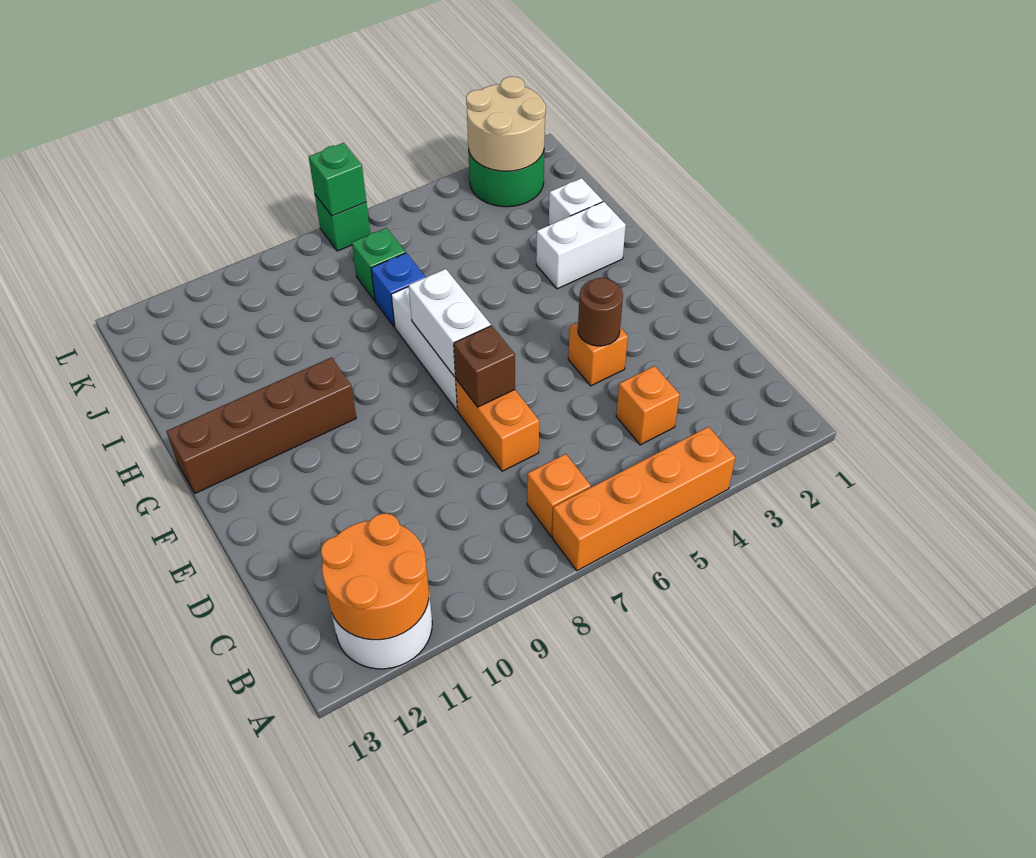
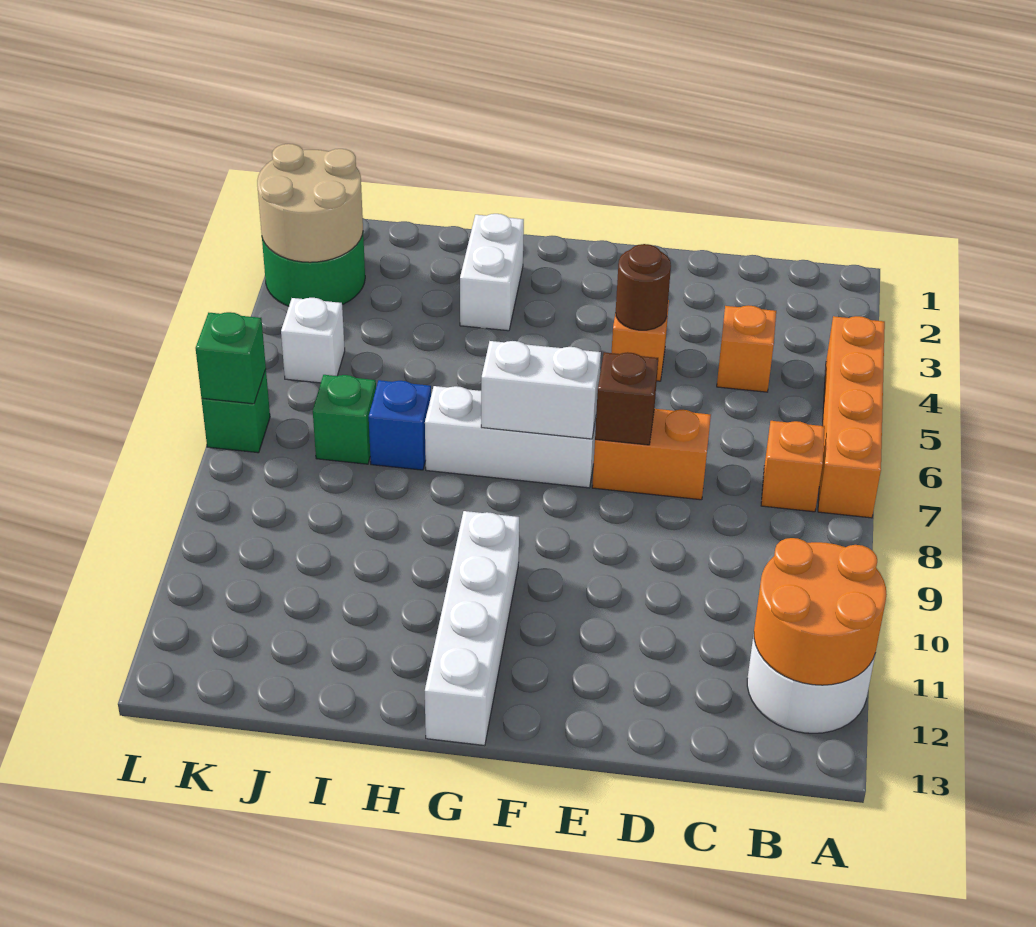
brown 1x4 brick [166,357,356,493] -> white 1x4 brick [425,511,519,746]
white 1x1 brick [549,178,603,225] -> white 1x1 brick moved to [281,298,345,383]

